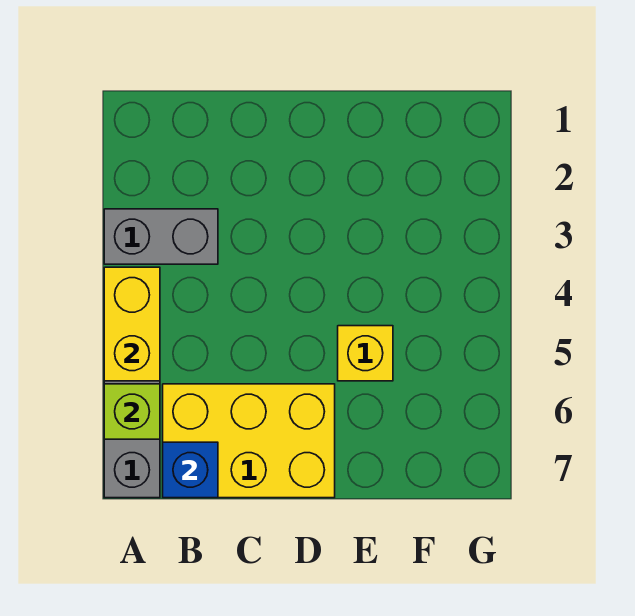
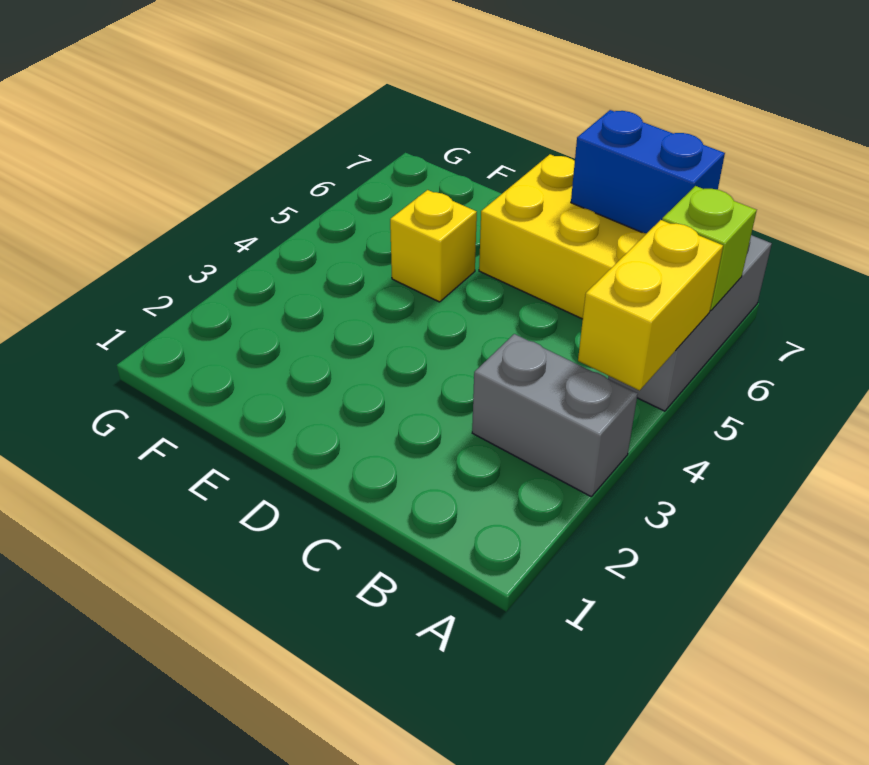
blue 1x1 brick [163,442,218,498] -> blue 1x2 brick [571,110,725,234]

